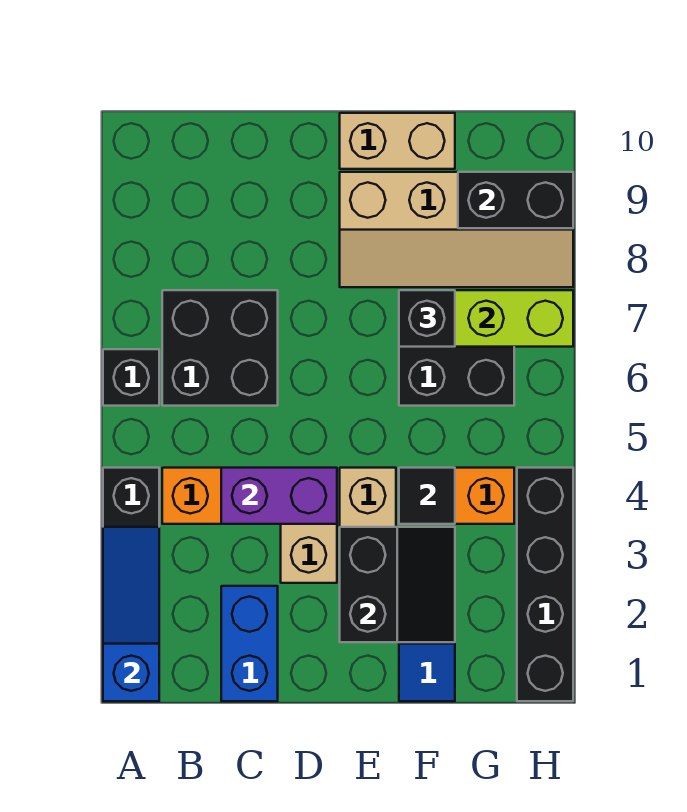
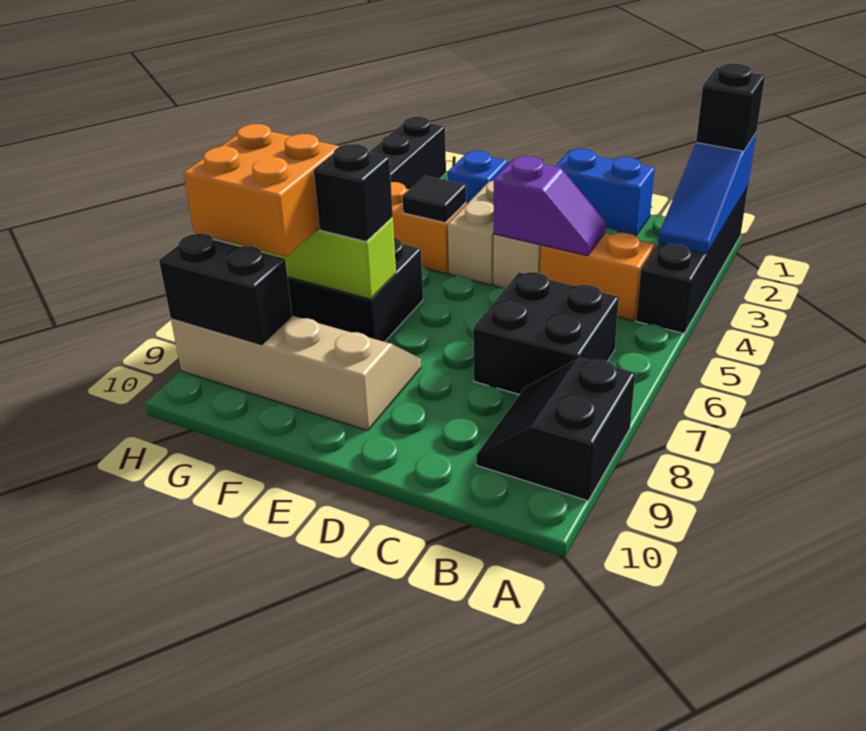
black 1x1 brick [103,349,159,406] -> black 1x1 brick moved to [696,64,765,151]
blue 1x2 brick [221,586,278,701] -> blue 1x2 brick turned to [555,149,655,236]
purple 1x2 brick [221,468,337,524] -> purple 1x2 slope [494,156,606,256]
black 2x2 slope [340,527,455,642] -> black 2x2 slope moved to [476,358,635,501]
tan 1x2 brick [340,113,455,169] -> none
none -> orange 2x2 brick [183,124,339,256]

